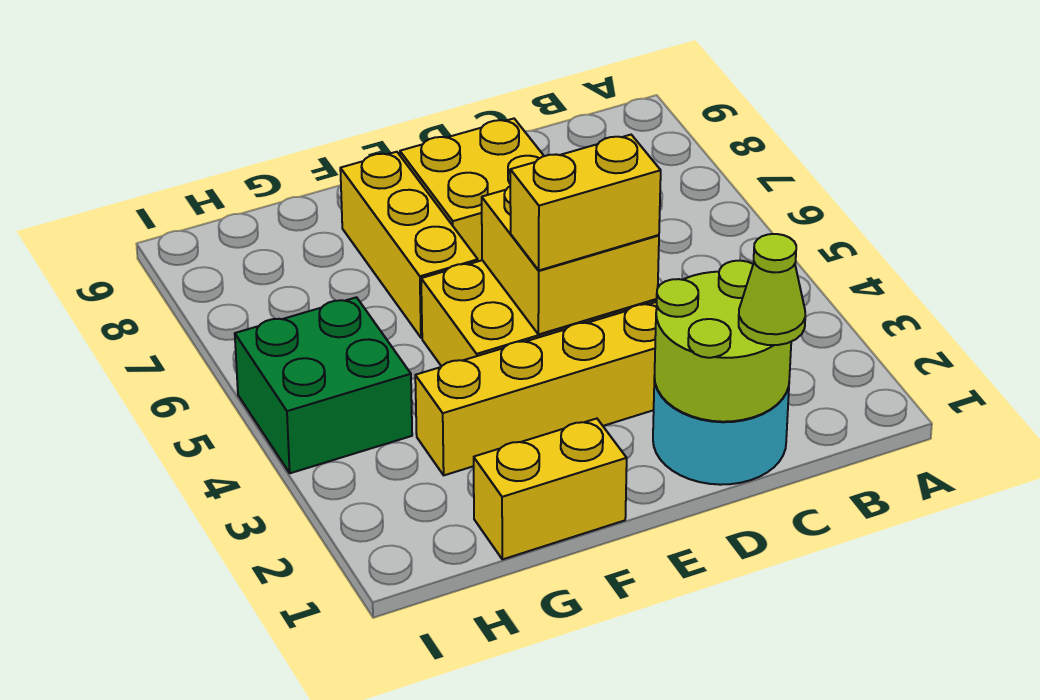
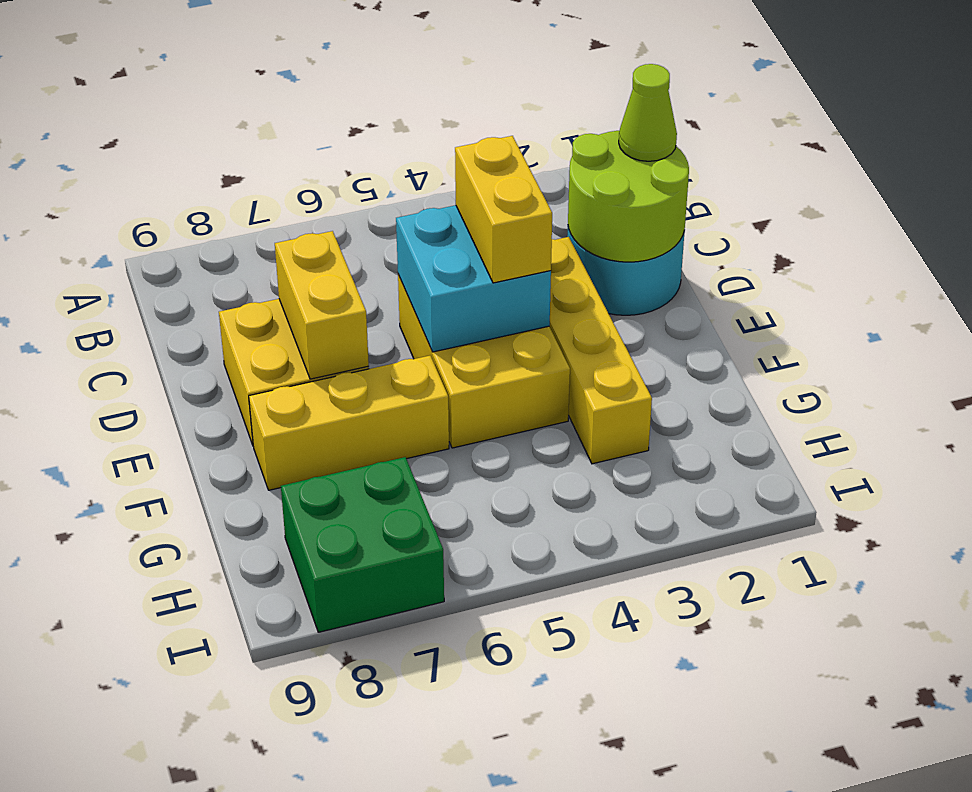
yellow 2x2 brick [482,187,659,335] -> cyan 2x2 brick [396,205,551,352]
yellow 1x2 brick [474,419,627,559] -> yellow 1x2 brick moved to [275,231,369,379]
green 2x2 brick [235,297,412,473] -> green 2x2 brick moved to [281,457,444,632]

